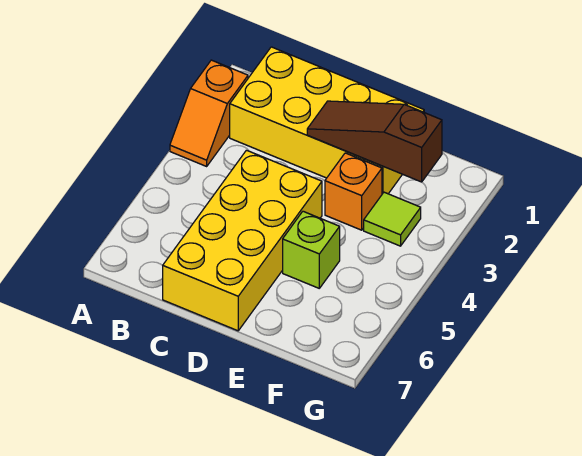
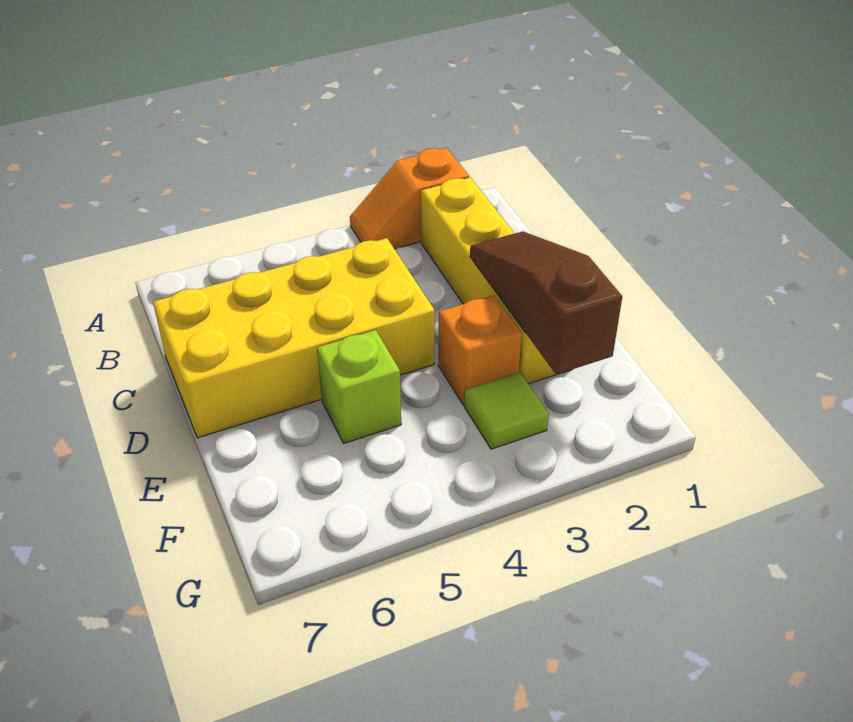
yellow 2x4 brick [230,47,424,194] -> yellow 1x4 brick [421,177,570,384]

